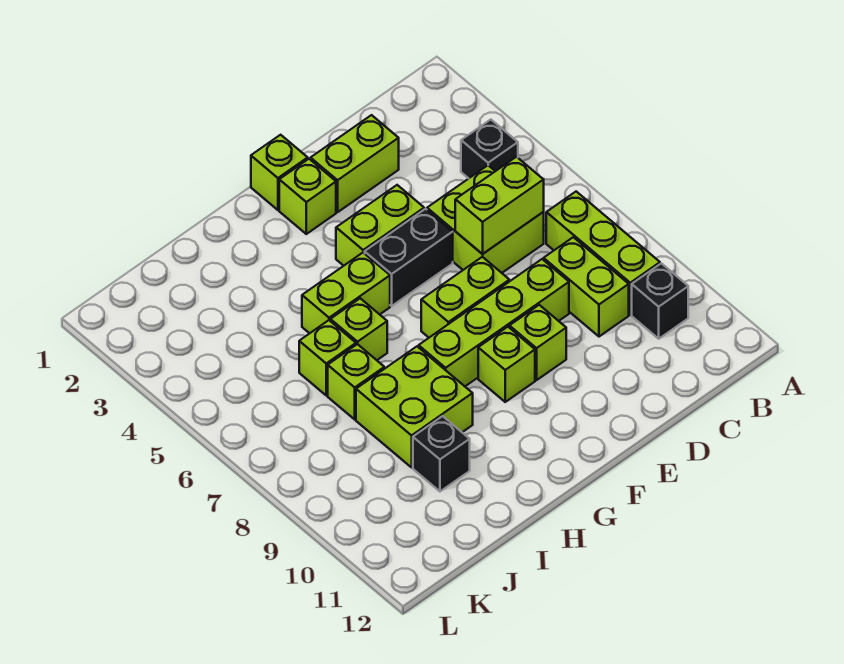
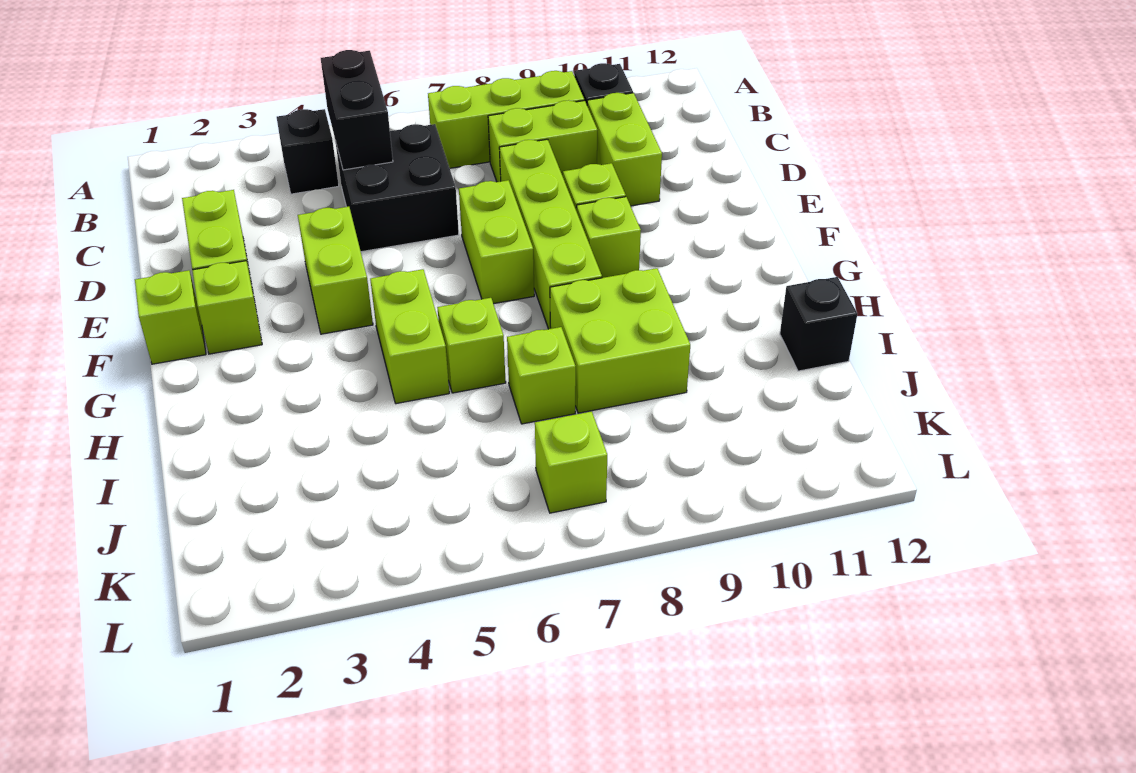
lime 2x2 brick [427,165,544,273] -> black 2x2 brick [335,124,459,252]
lime 1x2 brick [455,157,544,254] -> lime 1x2 brick moved to [587,93,662,206]
black 1x2 brick [365,209,453,306] -> black 1x2 brick moved to [321,50,393,170]
lime 1x1 brick [299,320,356,395] -> lime 1x1 brick moved to [535,411,607,513]
black 1x1 brick [413,416,470,491] -> black 1x1 brick moved to [780,277,857,371]

